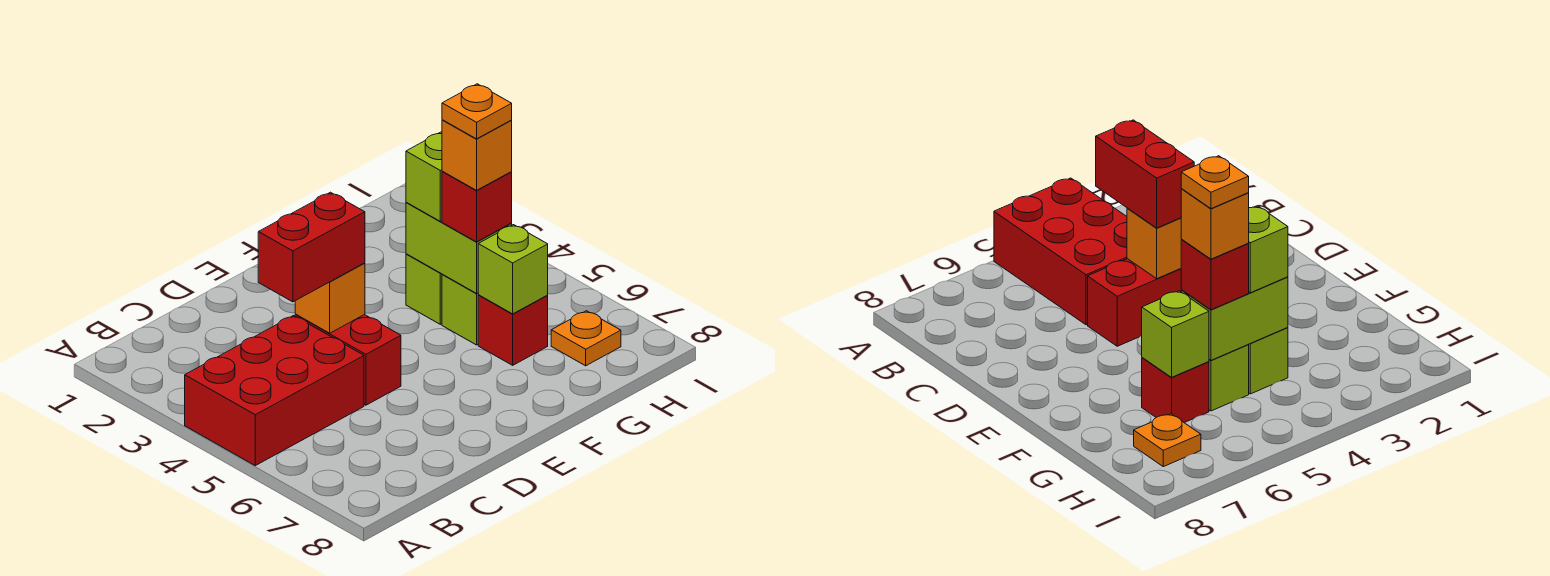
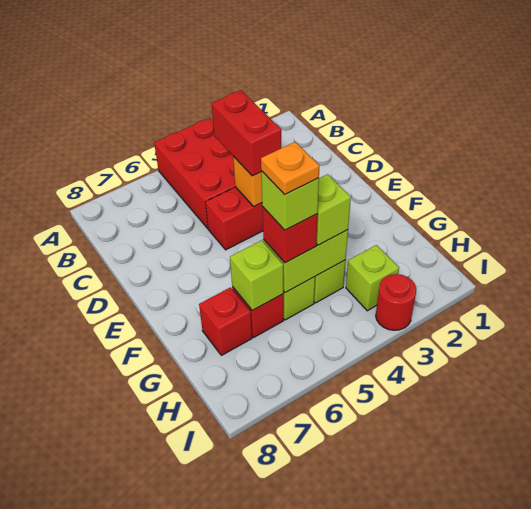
orange 1x1 brick [442,120,512,190] -> lime 1x1 brick [261,171,319,230]
none -> red 1x1 brick [199,287,252,355]
none -> lime 1x1 brick [346,245,399,311]
orange 1x1 plate [551,311,621,366] -> none
none -> red 1x1 round brick [376,274,416,330]

